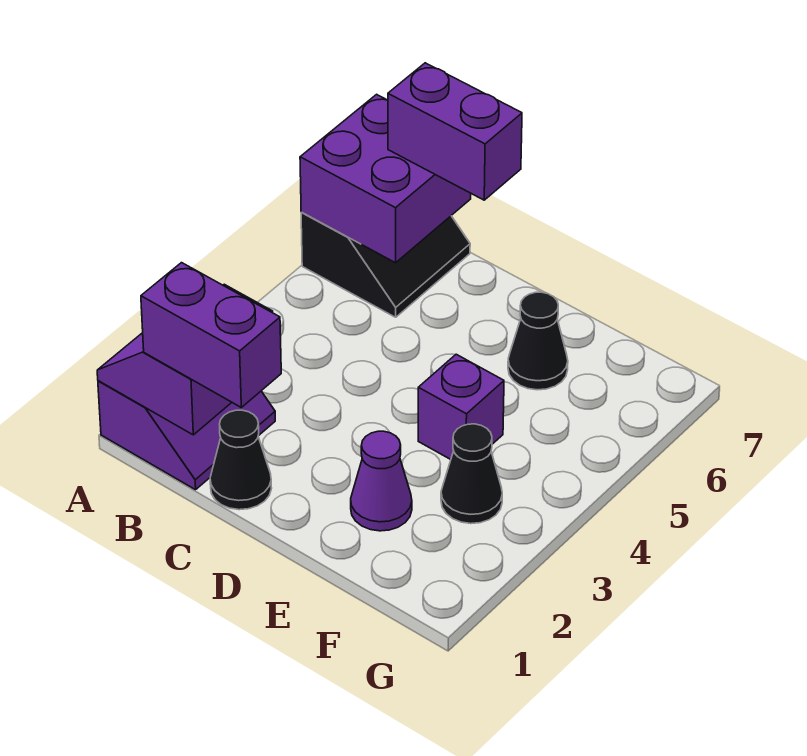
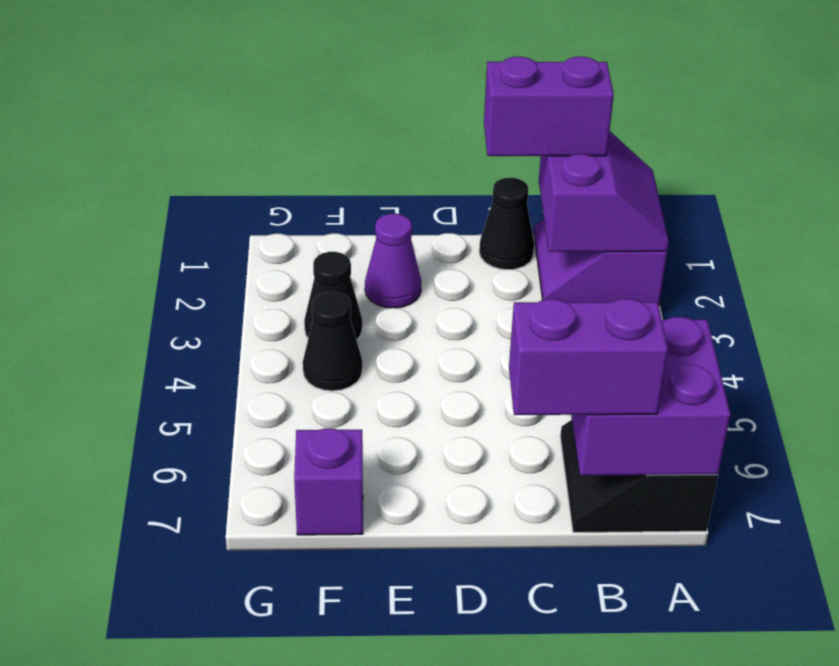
purple 1x1 brick [418,354,504,460] -> purple 1x1 brick moved to [294,428,363,535]
black 1x1 cone [508,292,568,390] -> black 1x1 cone moved to [303,292,362,391]

